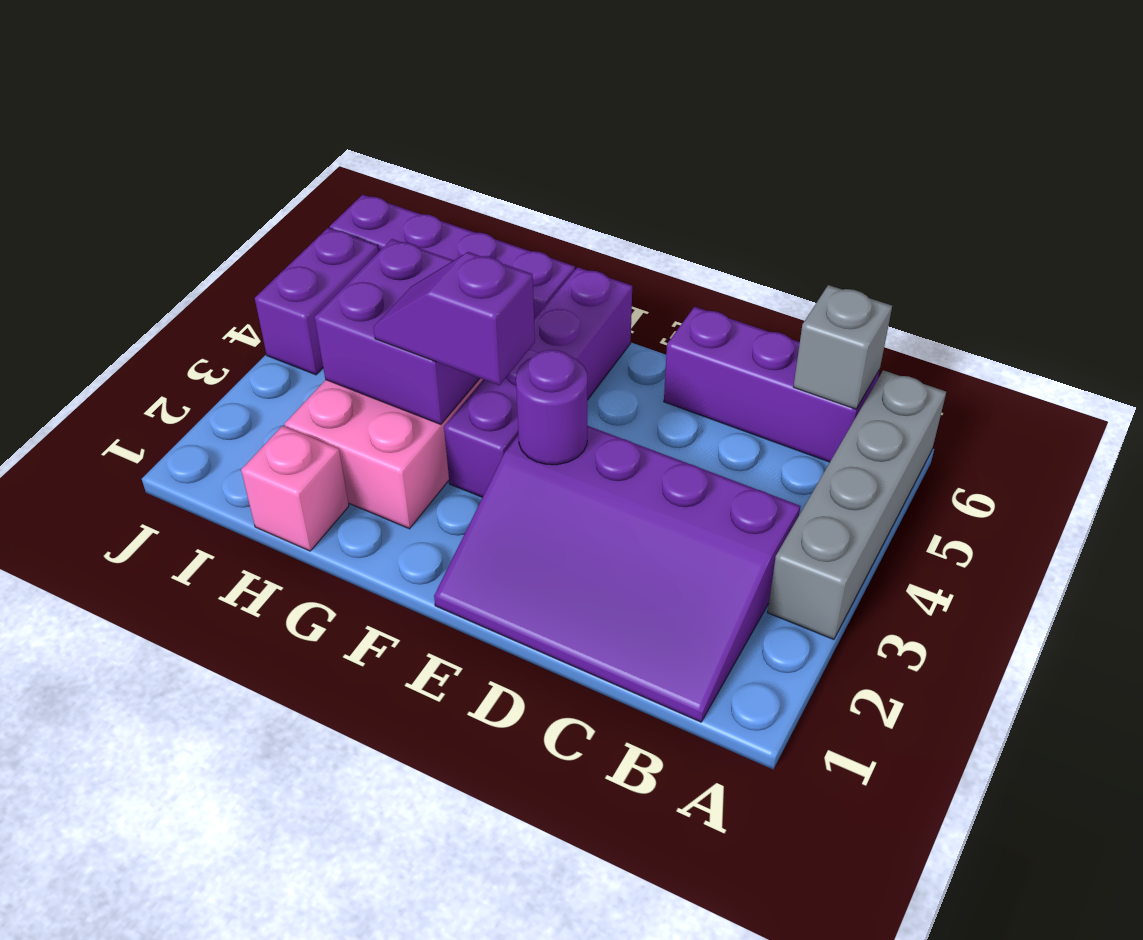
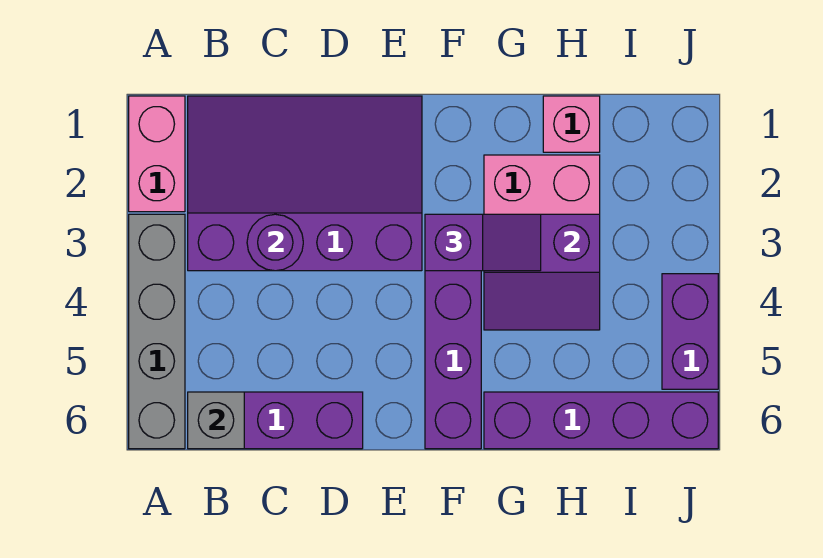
none -> pink 1x2 brick [129,96,185,212]
purple 1x1 round brick [516,350,587,465] -> purple 1x1 round brick moved to [247,214,303,271]
purple 2x2 brick [315,239,480,424] -> purple 2x2 slope [484,214,600,330]

